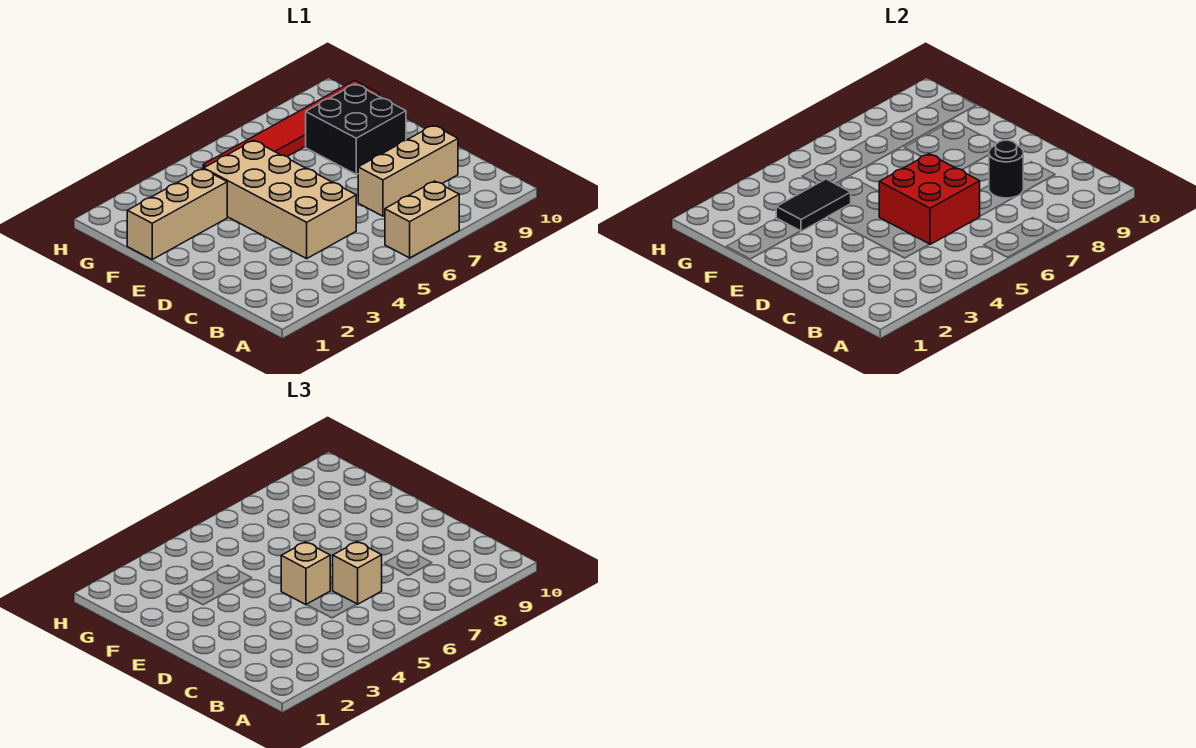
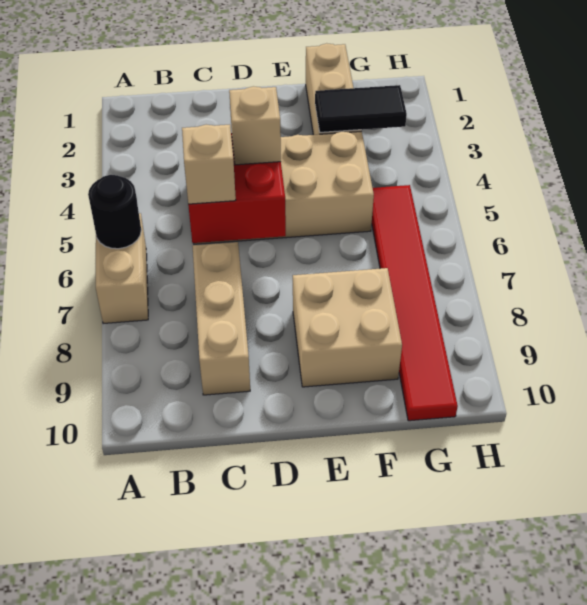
black 1x1 round brick [989,140,1023,198] -> black 1x1 round brick moved to [88,175,141,249]
black 2x2 brick [306,84,406,174] -> tan 2x2 brick [293,268,402,387]
black 1x2 tile [776,179,851,231] -> black 1x2 tile turned to [315,85,407,132]

